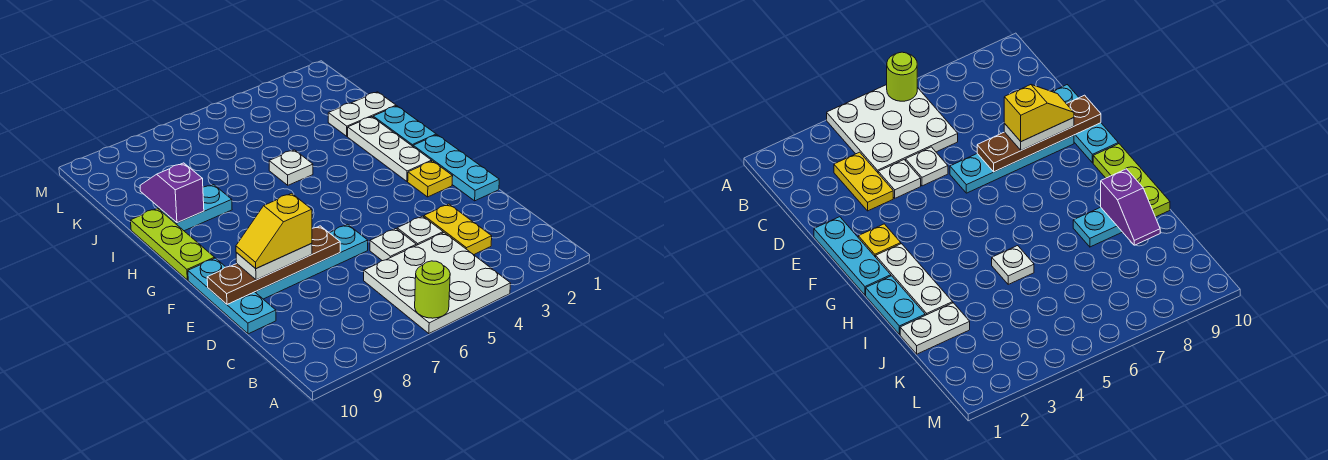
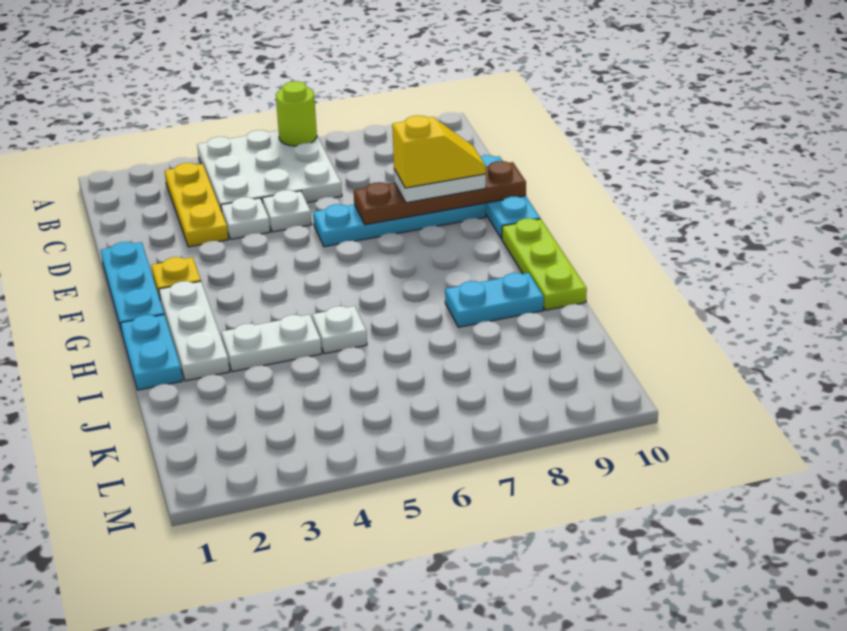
yellow 1x2 plate [424,204,492,255] -> yellow 1x3 plate [165,163,228,247]
purple 1x2 slope [140,163,204,223] -> none
white 1x2 plate [328,92,396,136] -> white 1x2 plate moved to [221,315,322,372]

